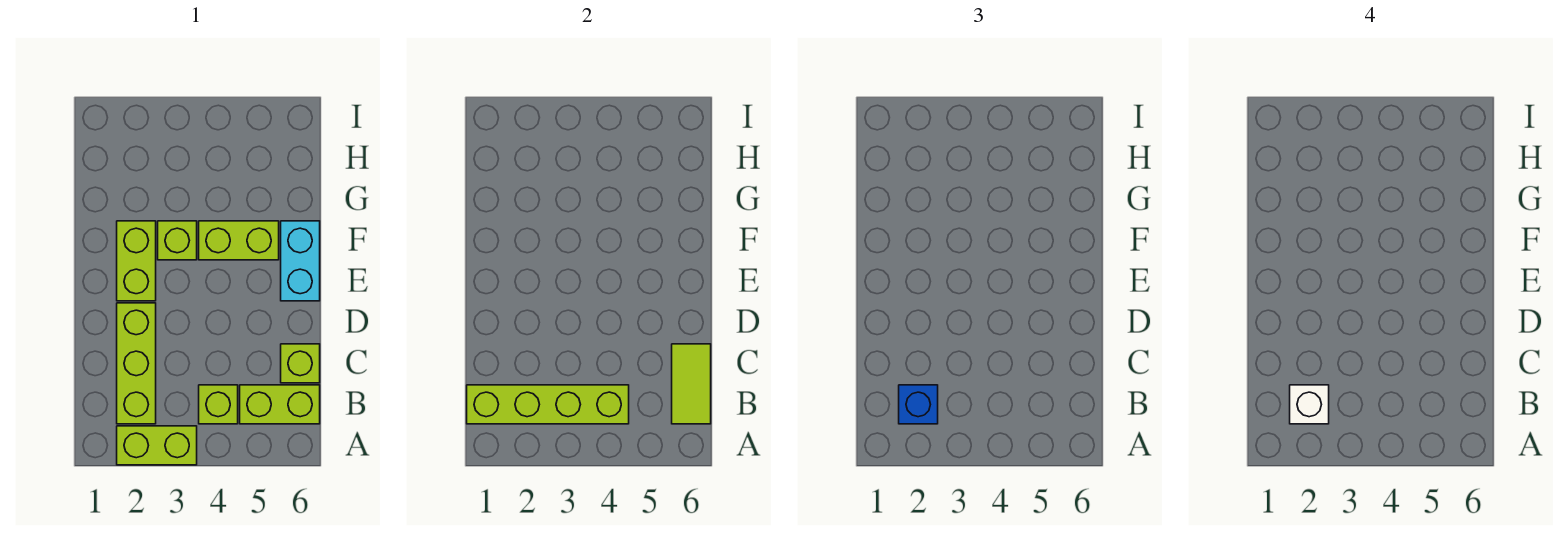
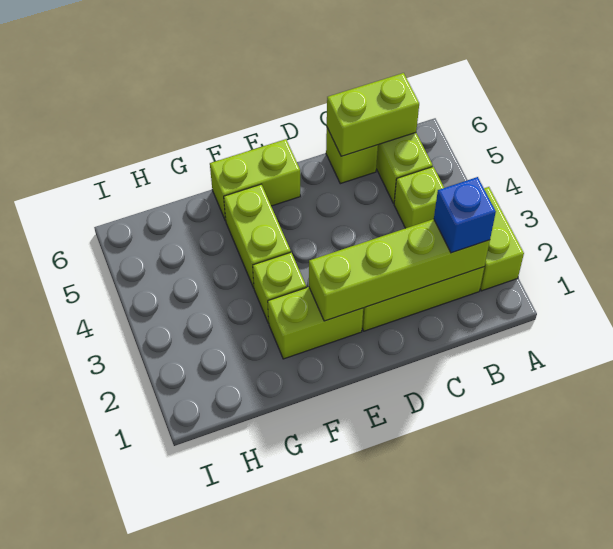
lime 1x4 brick [467,385,629,424] -> lime 1x4 brick turned to [309,219,490,321]
white 1x1 brick [1290,385,1329,424] -> none
lime 1x2 tile [672,344,711,424] -> lime 1x2 brick [327,73,419,156]
cyan 1x2 brick [281,221,320,301] -> lime 1x2 brick [210,139,300,221]

